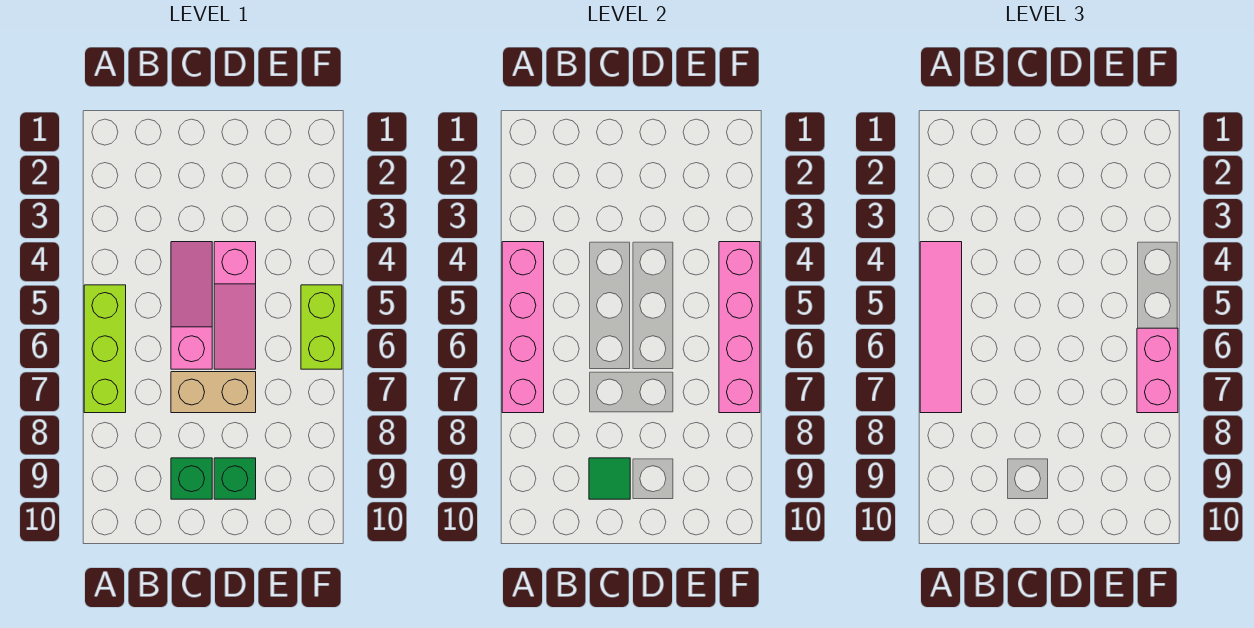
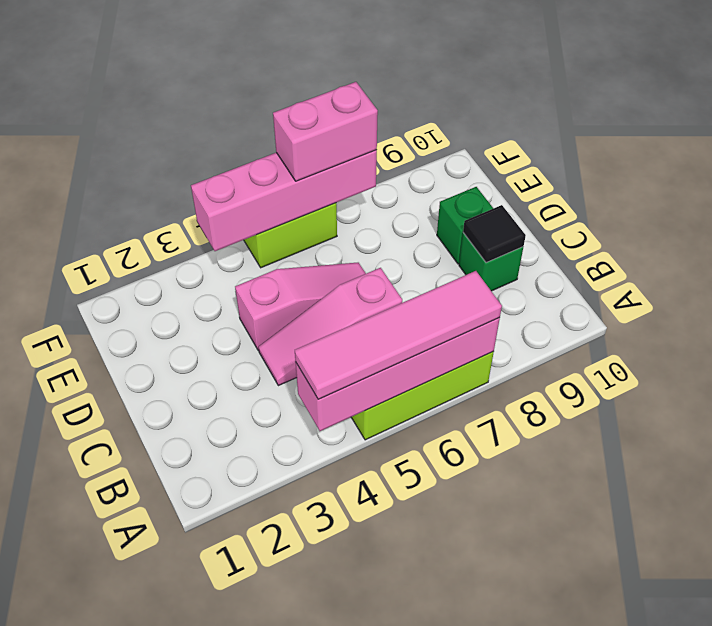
tan 1x2 brick [171,372,256,413] -> none
green 1x1 tile [589,458,630,499] -> black 1x1 tile [463,205,526,263]

